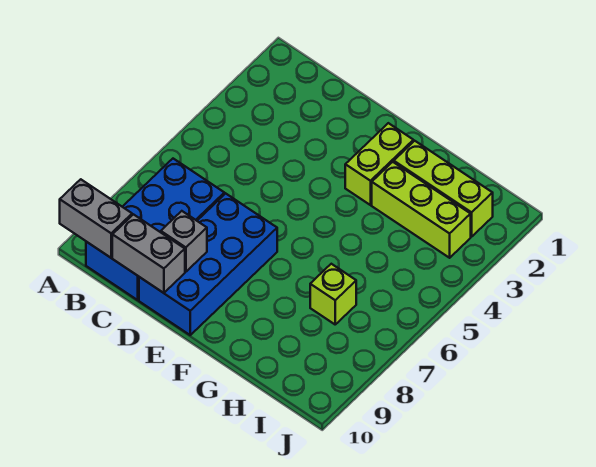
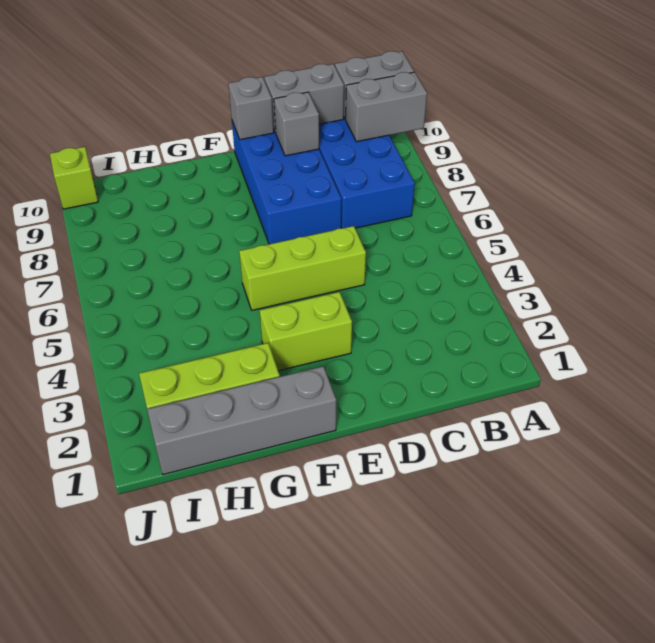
none -> grey 1x2 brick [346,72,427,142]
none -> grey 1x1 brick [228,77,274,140]
none -> grey 1x4 brick [147,366,336,475]
lime 1x2 brick [345,123,413,205] -> lime 1x2 brick turned to [260,292,352,371]
lime 1x3 brick [372,162,471,258] -> lime 1x3 brick moved to [239,226,366,310]
lime 1x1 brick [310,264,356,324] -> lime 1x1 brick moved to [50,147,98,209]

